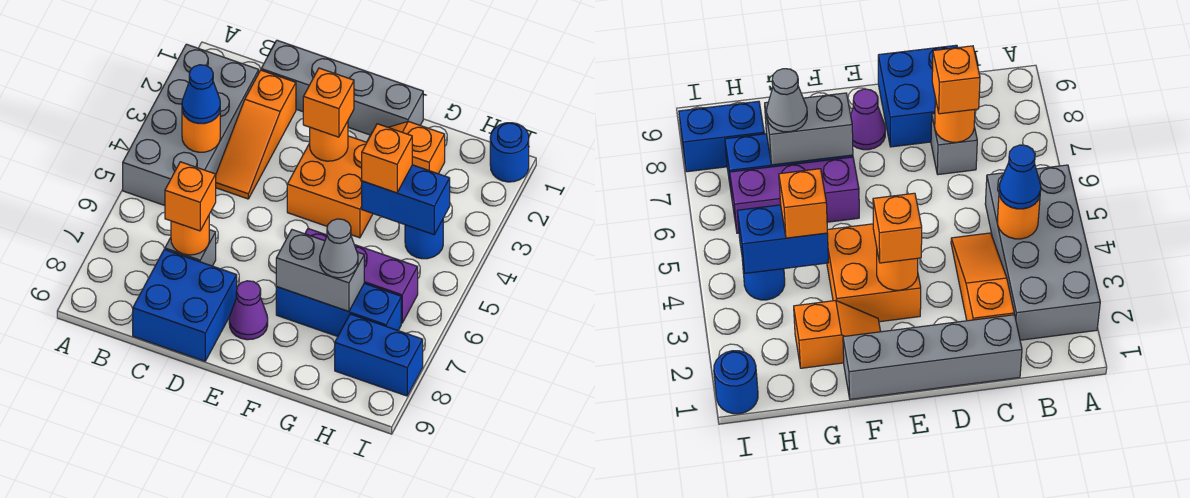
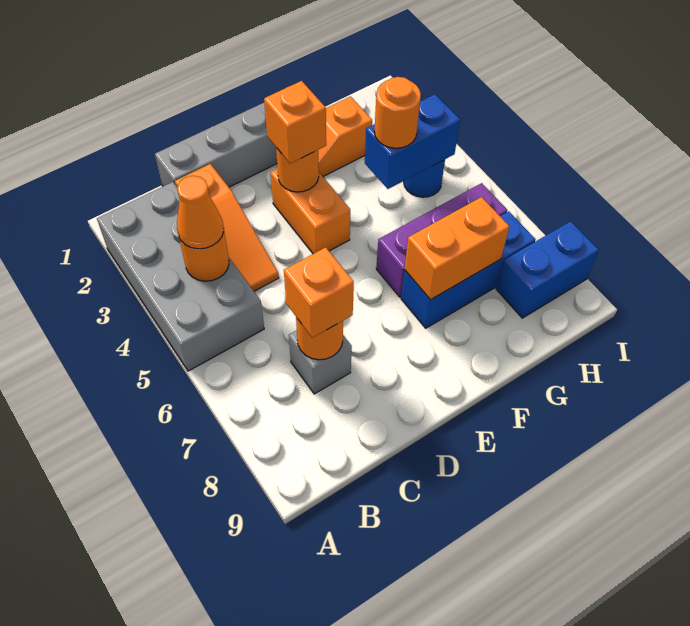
blue 1x1 cone [182,65,220,124] -> orange 1x1 cone [177,176,224,249]
blue 2x2 brick [133,250,237,361] -> none
orange 2x2 brick [287,136,373,238] -> orange 1x2 brick [271,169,350,254]
purple 1x1 cone [229,281,268,340] -> none
grey 1x2 brick [276,230,364,312] -> orange 1x2 brick [405,197,509,300]
orange 1x1 brick [362,124,412,193] -> orange 1x1 round brick [374,77,421,148]
grey 1x1 cone [320,219,358,278] -> none
blue 1x1 round brick [490,123,529,182] -> none

